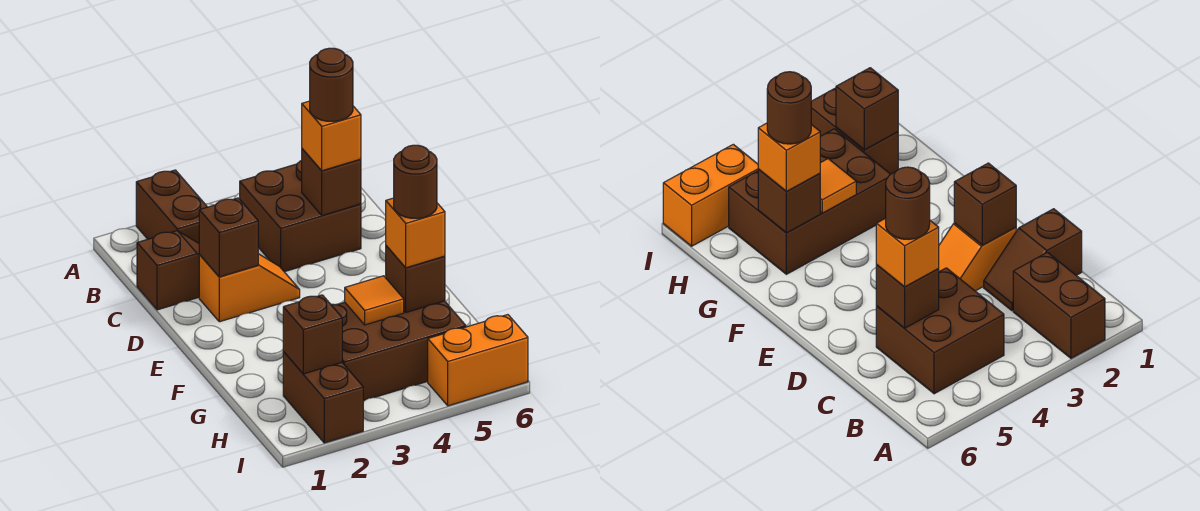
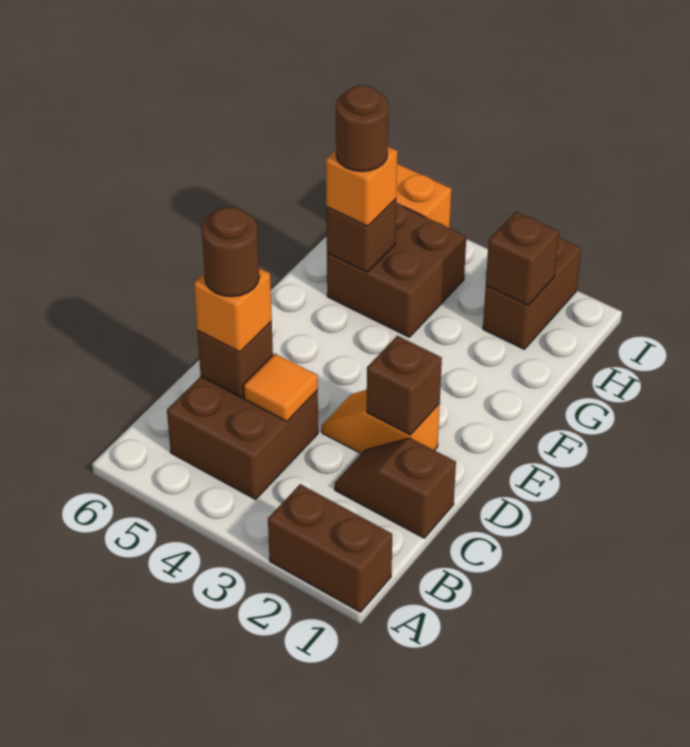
brown 1x2 brick [136,170,207,243] -> brown 1x2 brick turned to [268,484,392,612]
brown 2x3 brick [331,301,466,401] -> brown 2x2 brick [327,203,466,337]
orange 1x1 tile [345,276,404,325] -> orange 1x1 tile moved to [244,354,318,421]

